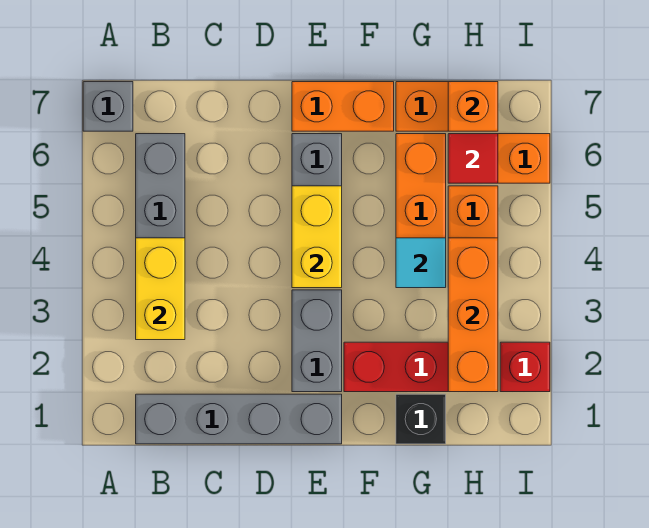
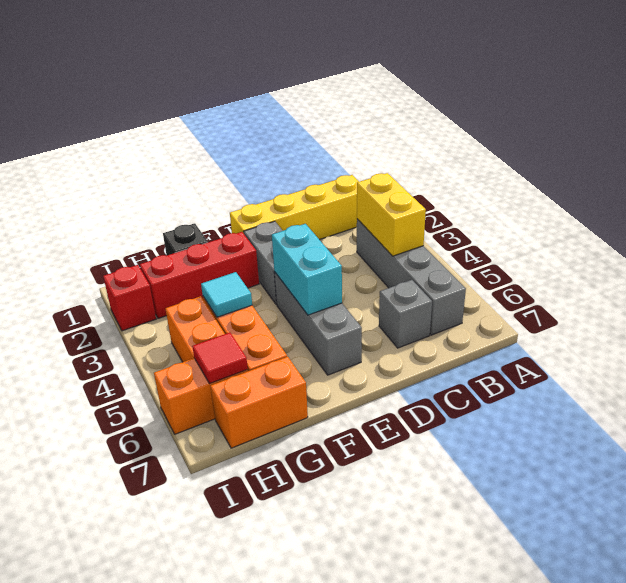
grey 1x1 brick [83,82,133,131] -> grey 1x1 brick moved to [379,280,432,348]
grey 1x4 brick [136,394,342,444] -> yellow 1x4 brick [230,175,359,240]
yellow 1x2 brick [292,186,342,288] -> cyan 1x2 brick [272,224,342,315]
orange 1x2 brick [292,82,394,131] -> none
orange 1x3 brick [448,238,498,392] -> none
orange 1x1 brick [448,82,498,131] -> none

